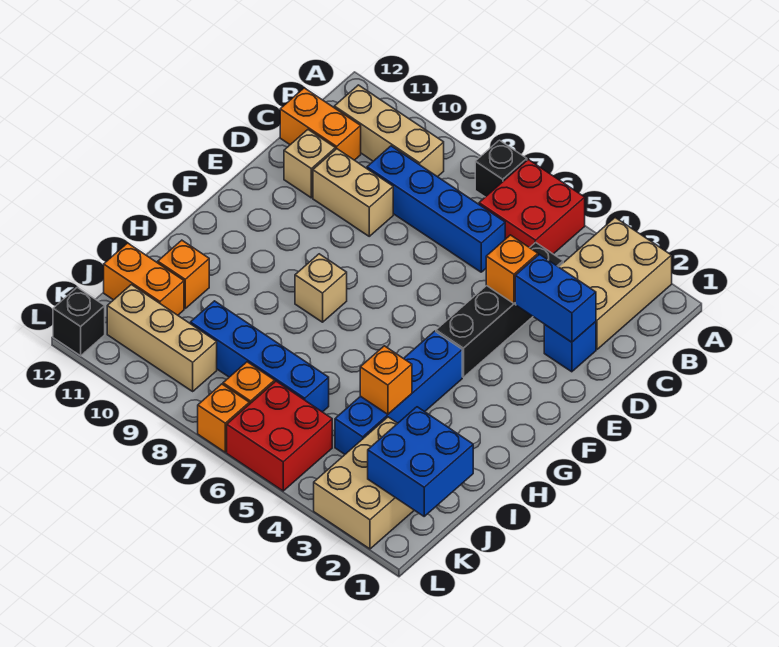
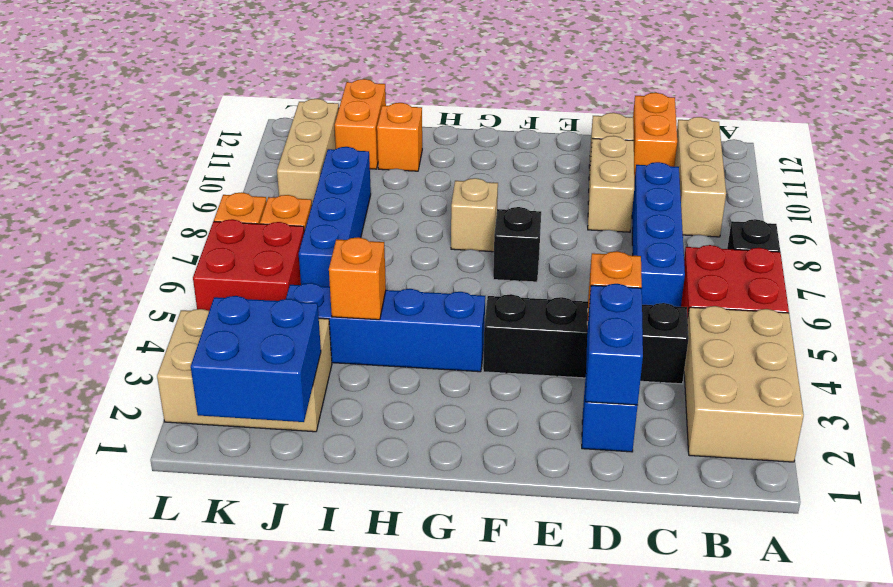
tan 2x3 brick [559,218,672,349] -> tan 2x3 brick turned to [684,306,804,462]
black 1x1 brick [53,287,105,356] -> black 1x1 brick moved to [493,207,541,282]

